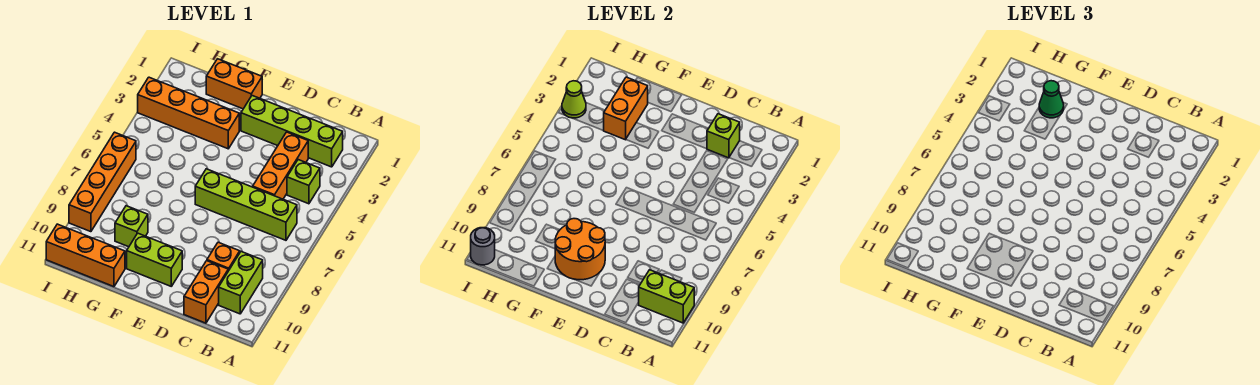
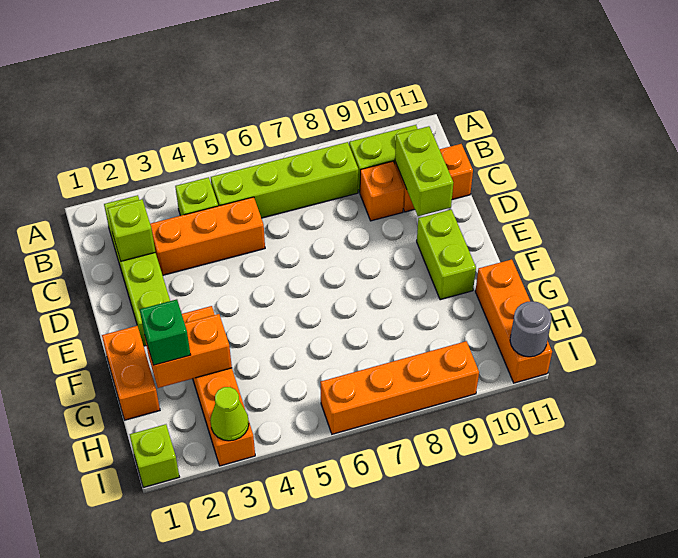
lime 1x2 brick [639,270,694,323] -> lime 1x2 brick moved to [395,126,453,216]
lime 1x4 brick [195,169,297,240] -> lime 1x4 brick turned to [211,142,358,218]
orange 2x2 round brick [555,219,605,280] -> none
green 1x1 cone [1039,81,1064,118] -> green 1x1 brick [140,299,191,365]
lime 1x1 brick [115,206,148,247] -> lime 1x1 brick moved to [130,424,179,487]

